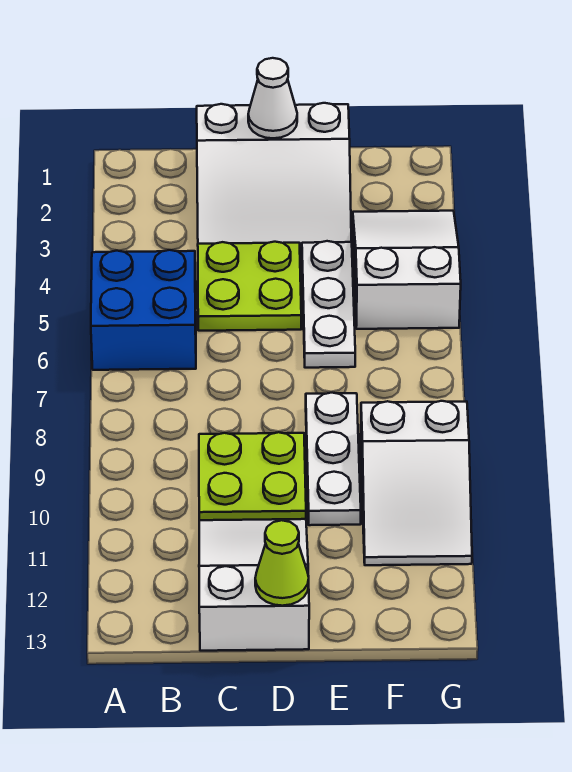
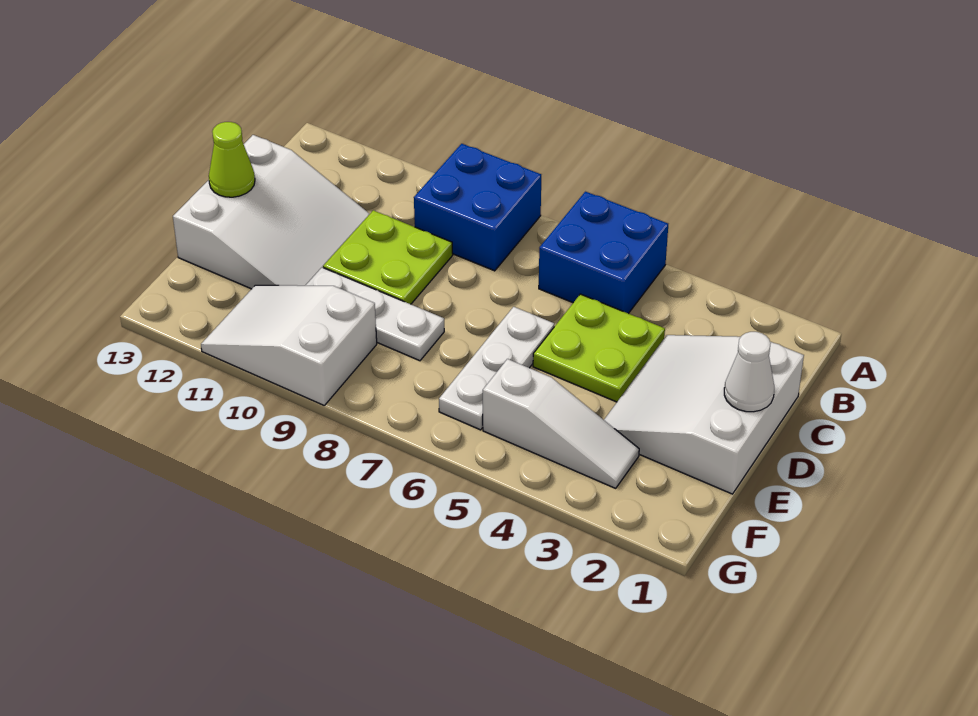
none -> blue 2x2 brick [414,144,541,271]
white 2x3 slope [199,519,309,651] -> white 3x3 slope [173,135,369,289]
white 1x3 plate [302,241,355,368] -> white 1x3 plate turned to [439,307,554,430]
white 2x3 slope [353,211,461,329] -> white 1x3 slope [483,359,639,488]

